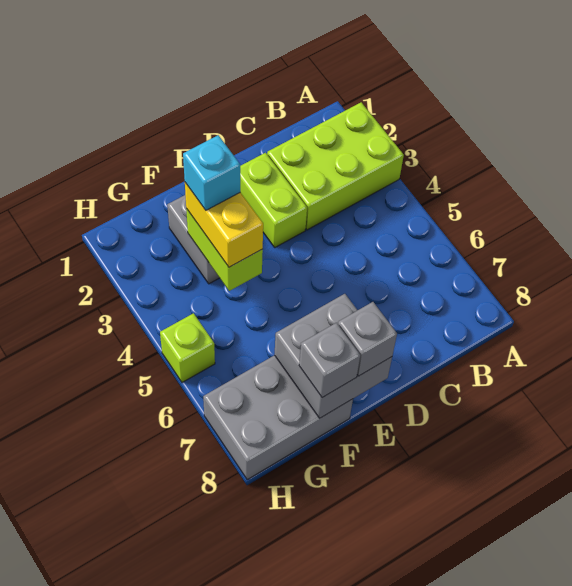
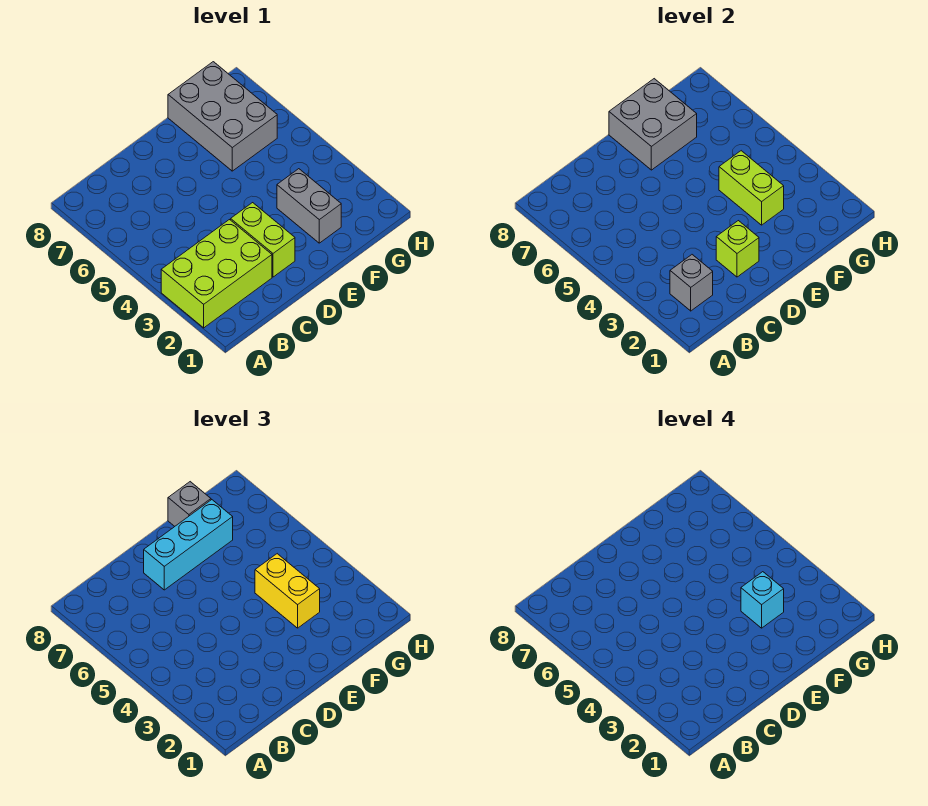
none -> cyan 1x3 brick [144,500,233,590]
grey 1x1 brick [338,302,397,376] -> grey 1x1 brick moved to [670,255,713,311]
grey 2x3 brick [203,355,353,480] -> grey 2x3 brick turned to [168,62,277,171]
lime 1x1 brick [160,313,215,382] -> lime 1x1 brick moved to [716,221,759,277]

